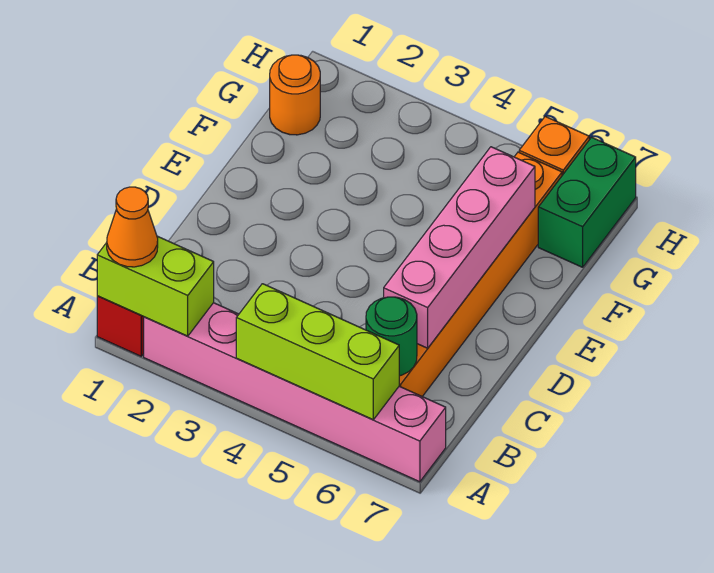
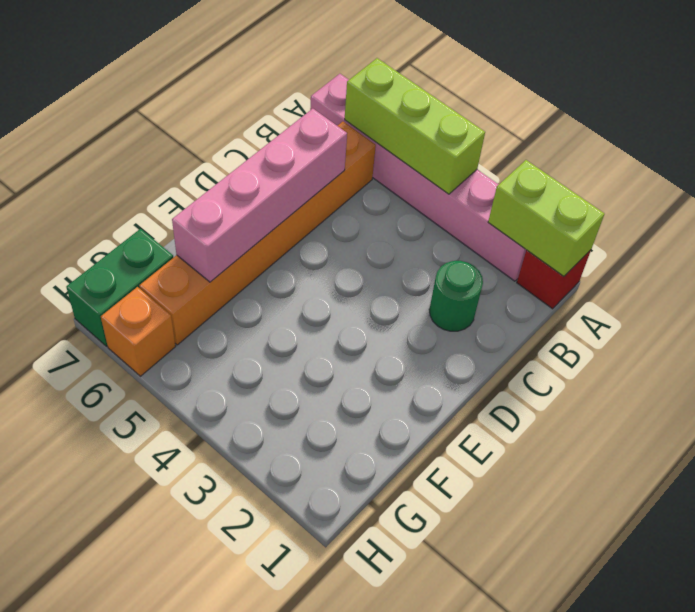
orange 1x1 cone [107,187,158,267] -> none
green 1x1 round brick [366,297,417,376] -> green 1x1 round brick moved to [429,261,483,331]
orange 1x1 round brick [270,55,320,135] -> none

